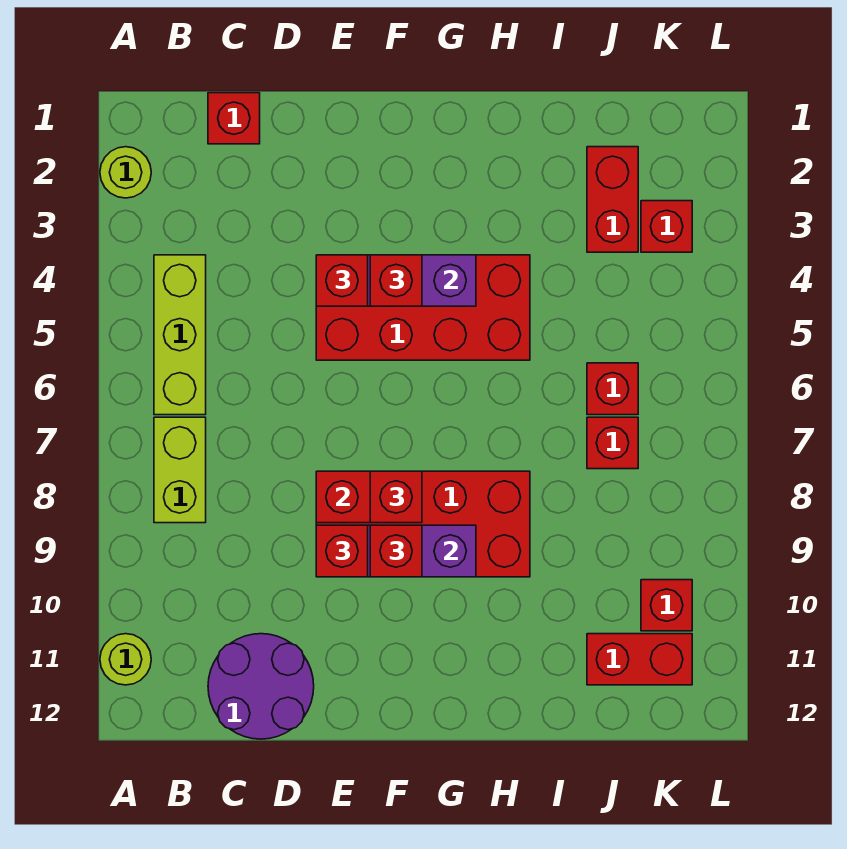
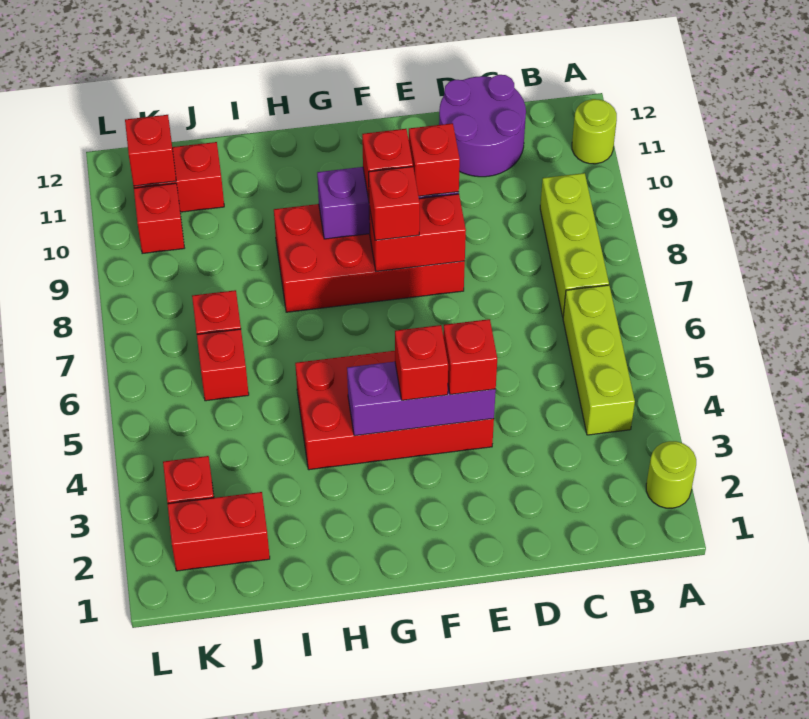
lime 1x2 brick [154,417,206,523] -> lime 1x3 brick [540,173,609,317]
red 1x1 brick [208,93,260,144] -> red 1x1 brick moved to [125,115,176,186]
red 1x2 brick [587,147,638,252] -> red 1x2 brick turned to [168,492,270,571]

